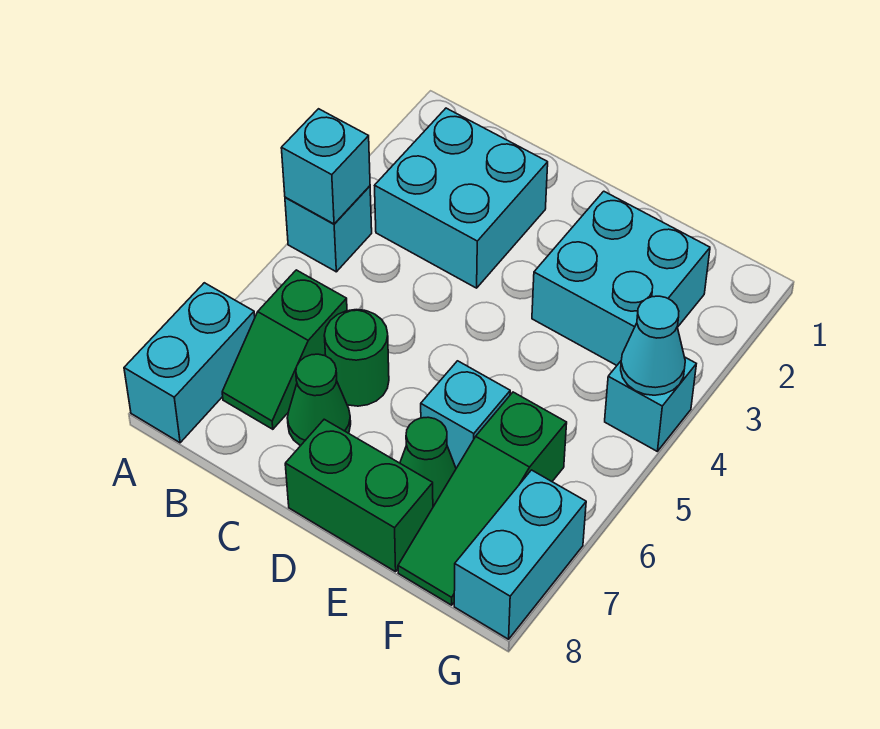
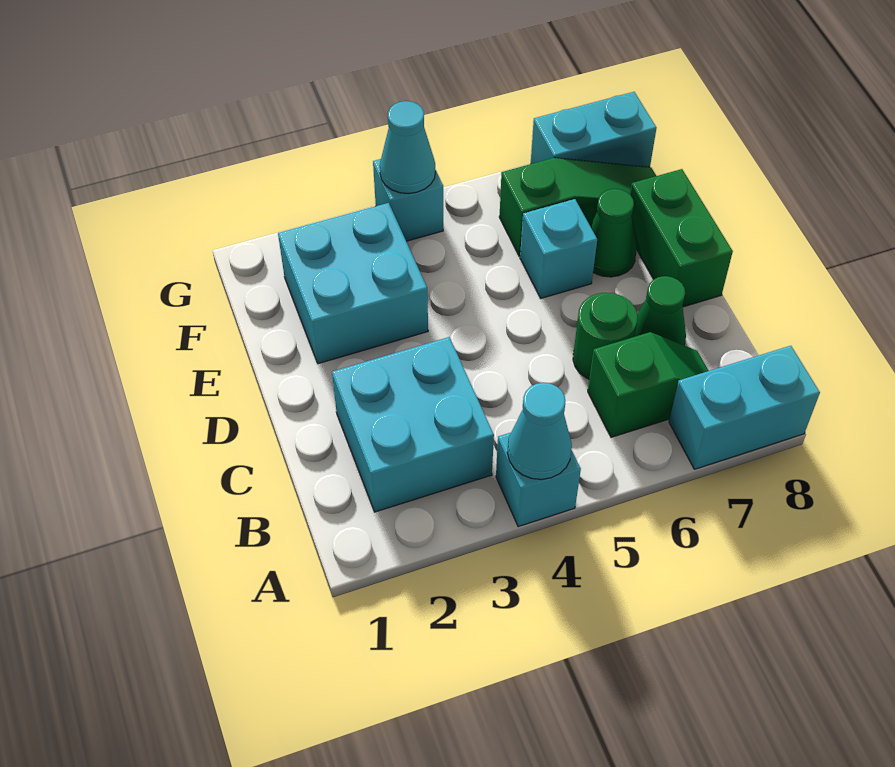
cyan 1x1 brick [281,109,370,224] -> cyan 1x1 cone [507,383,572,479]

